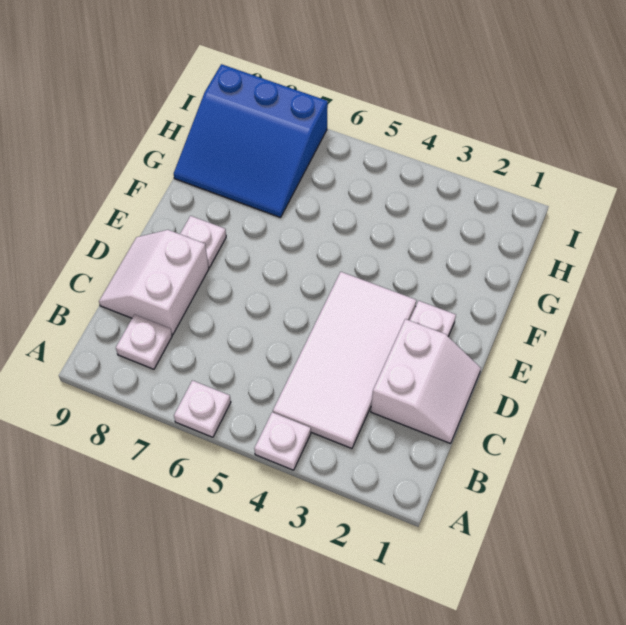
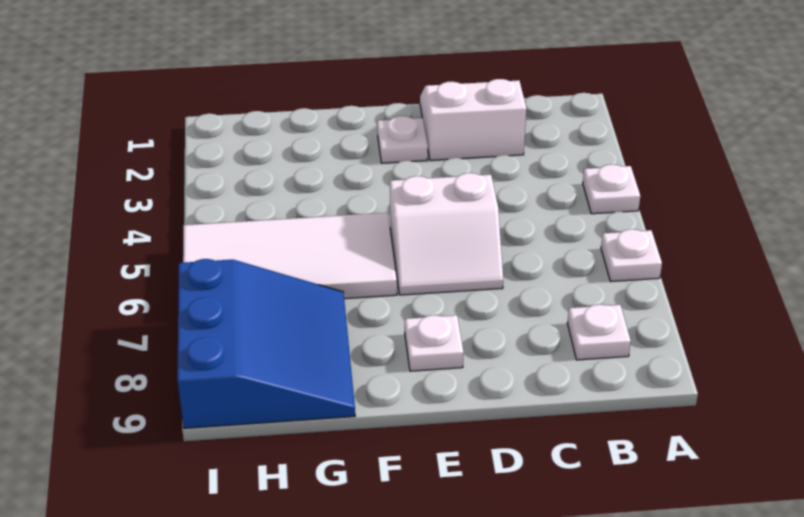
white 2x4 tile [273,272,416,449] -> white 2x4 tile moved to [183,213,397,299]
white 2x2 slope [99,230,209,334] -> white 2x2 slope moved to [390,173,503,295]

